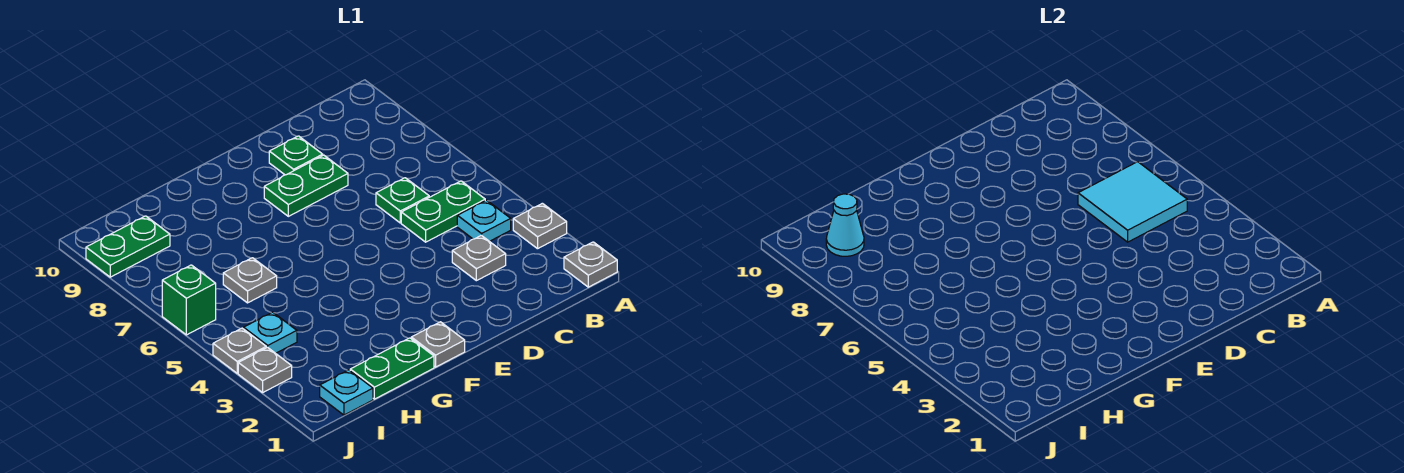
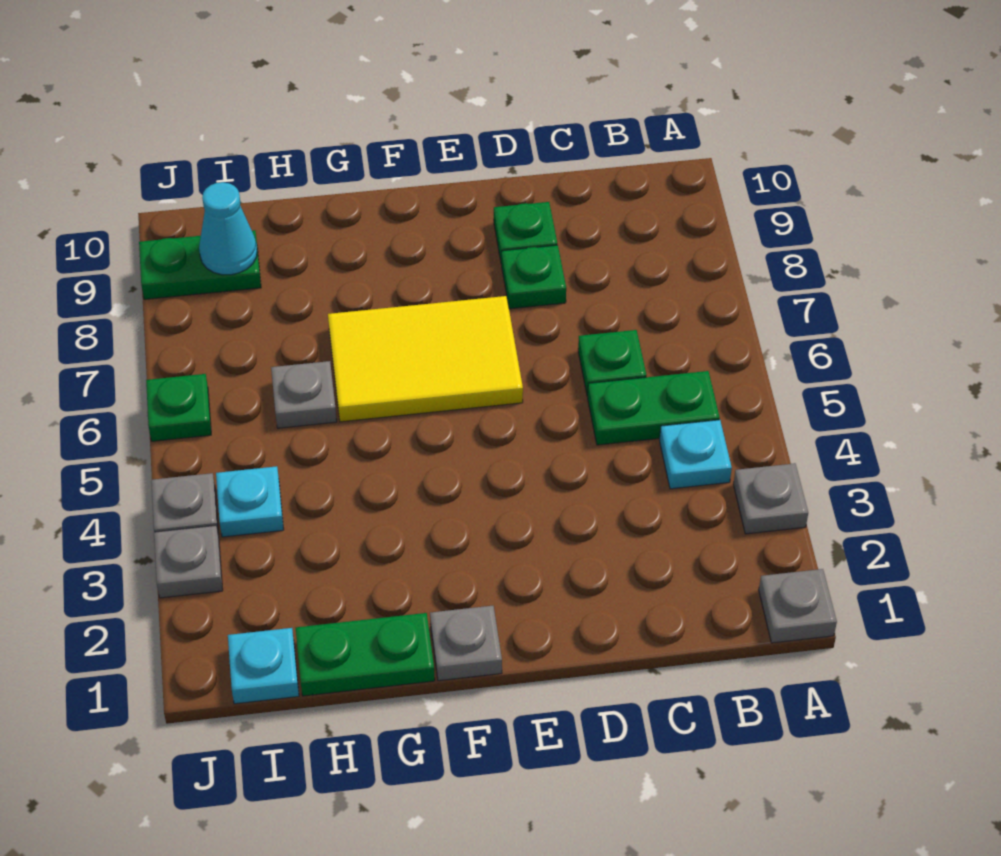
cyan 2x2 tile [1078,162,1187,242] -> none
grey 1x1 plate [452,235,506,281] -> none
green 1x2 plate [264,155,348,216] -> green 1x1 plate [502,245,566,309]
none -> yellow 2x3 tile [328,296,523,422]
green 1x1 brick [162,265,216,335] -> green 1x1 plate [146,374,211,441]

